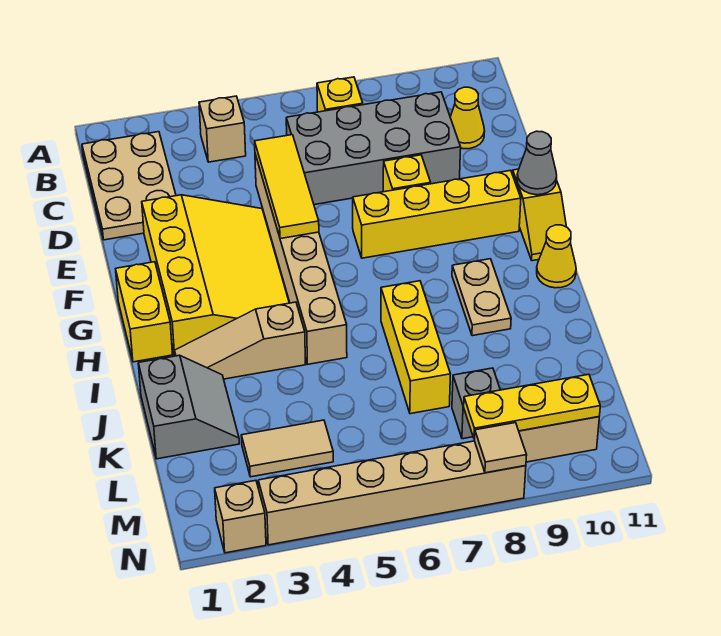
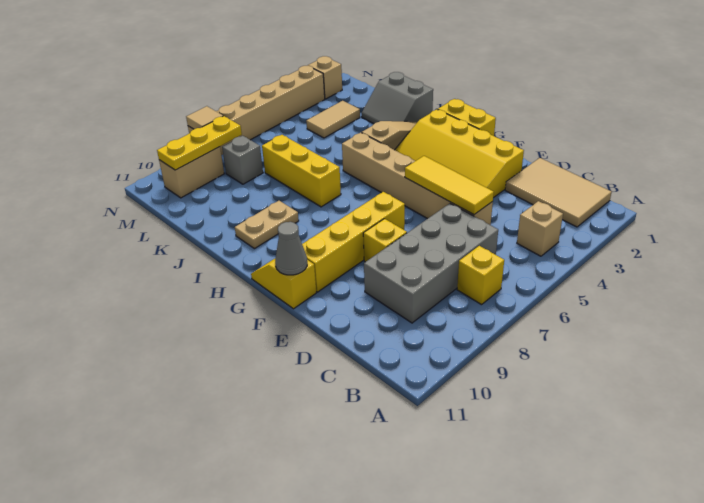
tan 2x3 plate [82,132,176,240] -> tan 2x3 tile [505,158,611,227]
yellow 1x1 cone [450,87,485,149] -> none
tan 1x2 plate [452,259,511,336] -> tan 1x2 plate turned to [235,201,299,249]
yellow 1x1 cone [537,225,576,288] -> none

